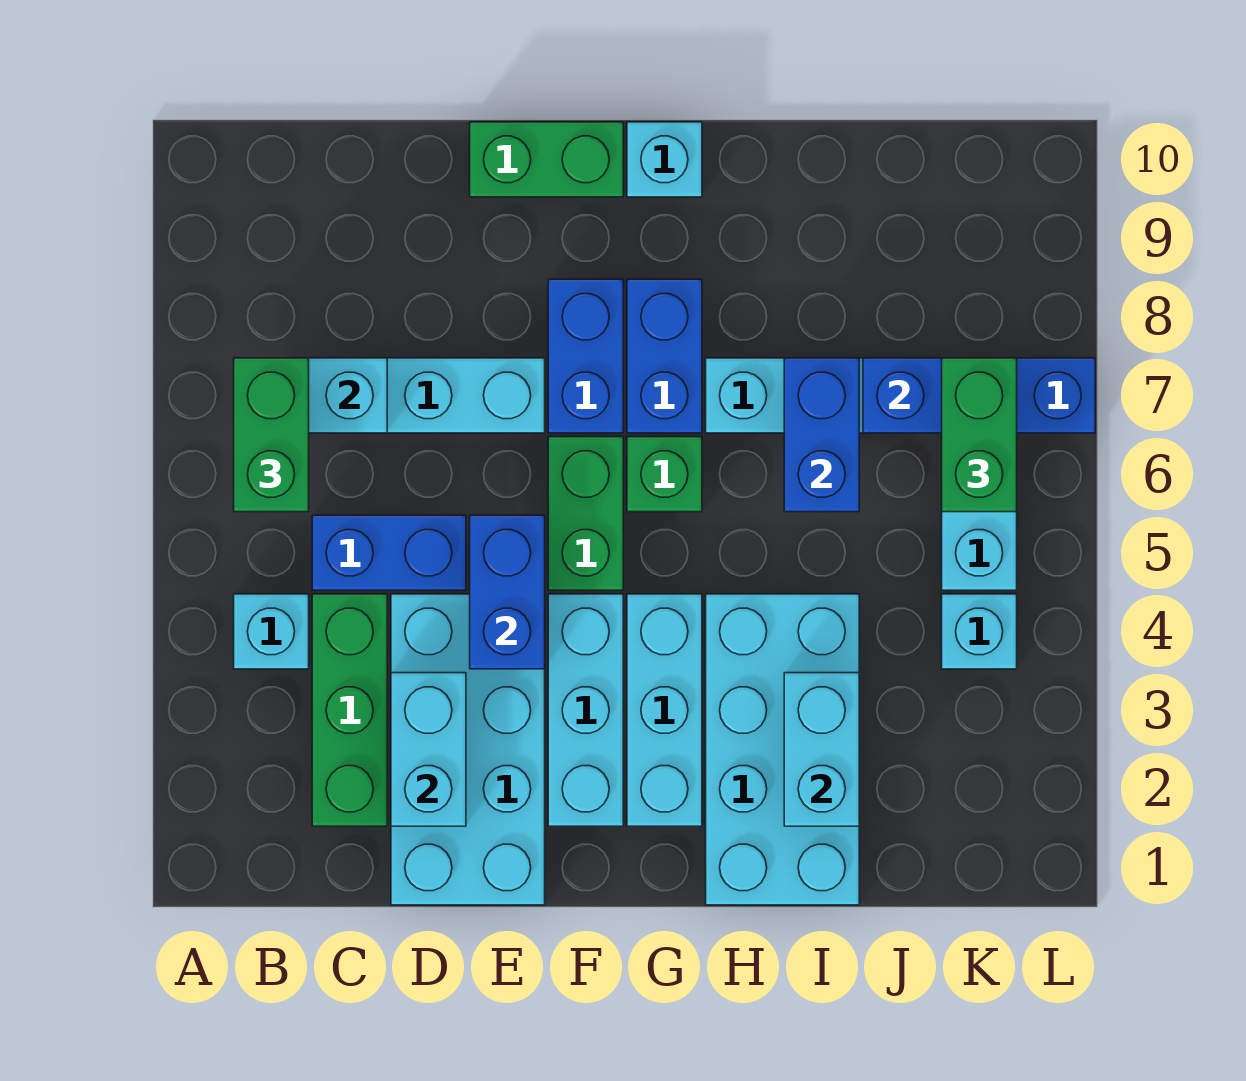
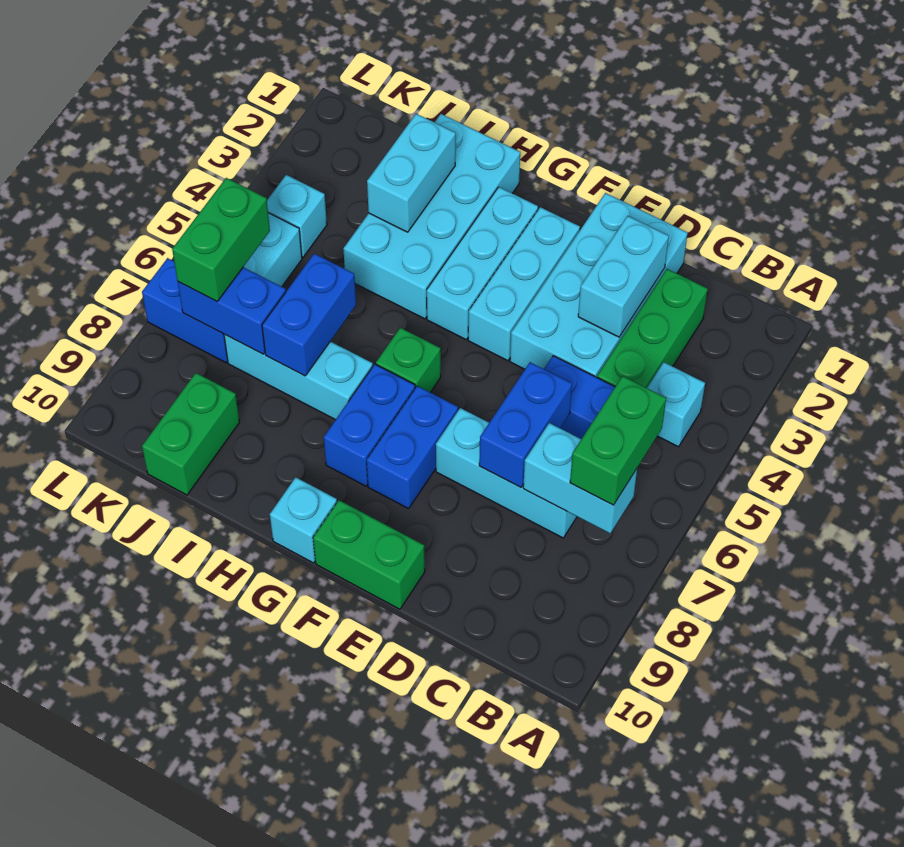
blue 1x2 brick [470,515,545,669] -> blue 1x2 brick moved to [479,362,572,487]
green 1x2 brick [548,437,623,590] -> green 1x2 brick moved to [142,373,239,495]

